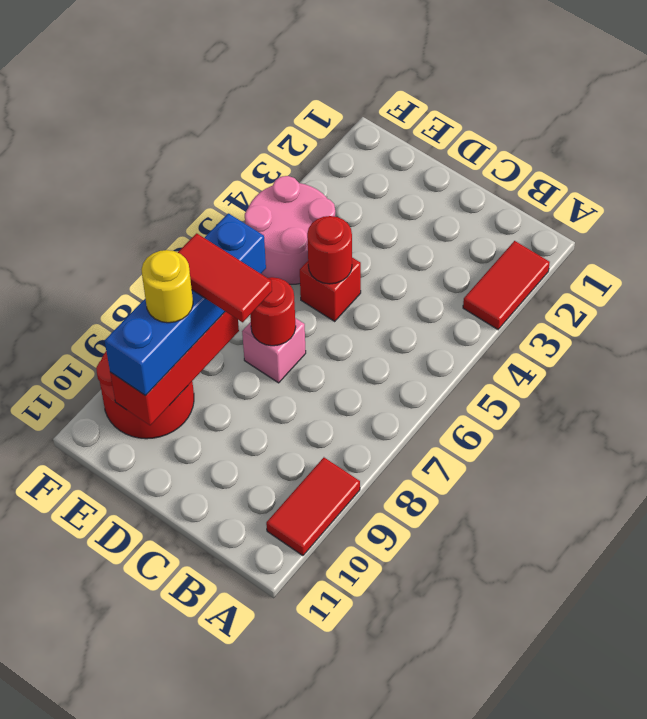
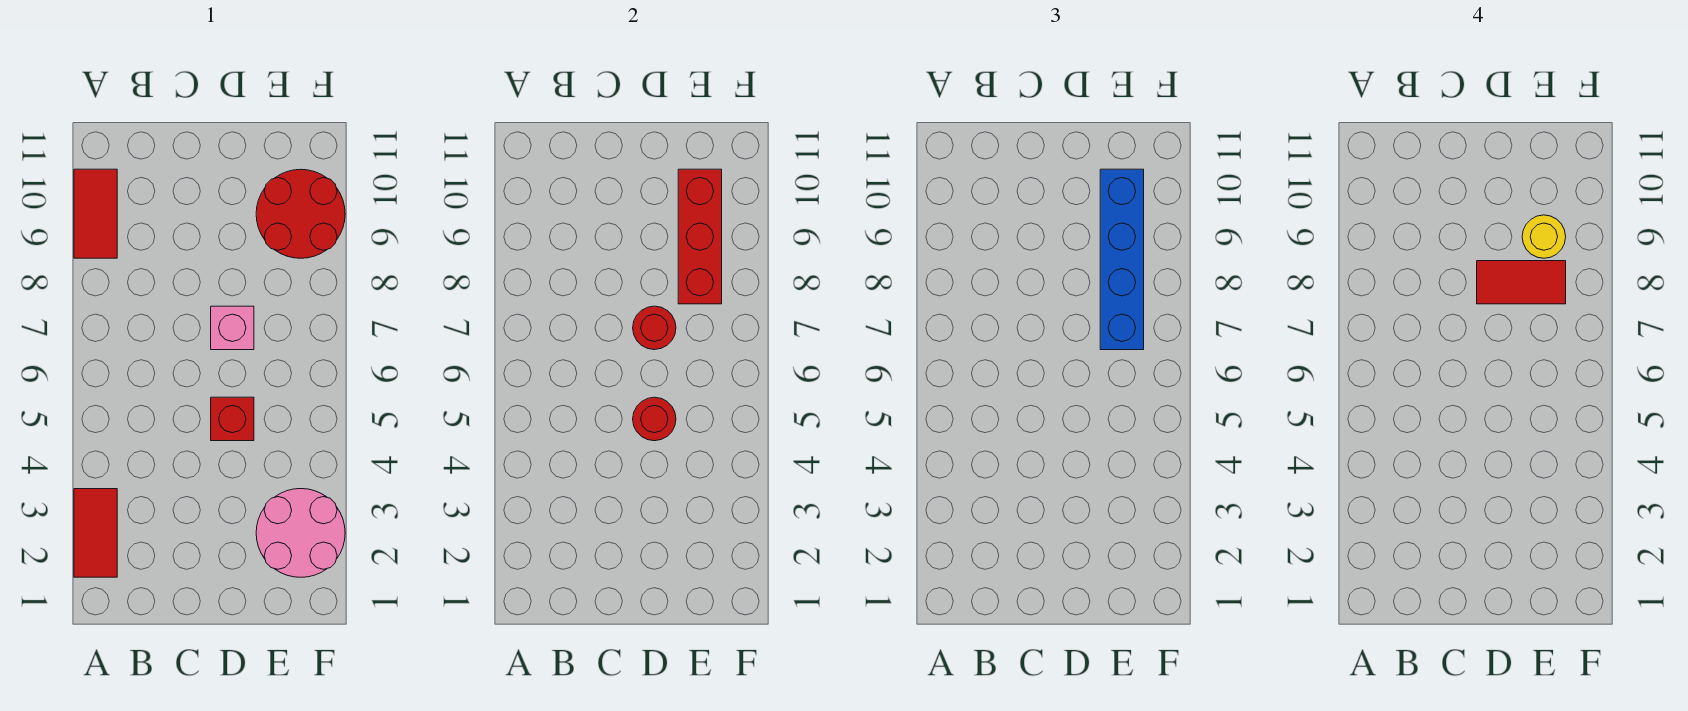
pink 2x2 round brick [245,176,335,284] -> pink 2x2 round brick moved to [256,489,345,577]

